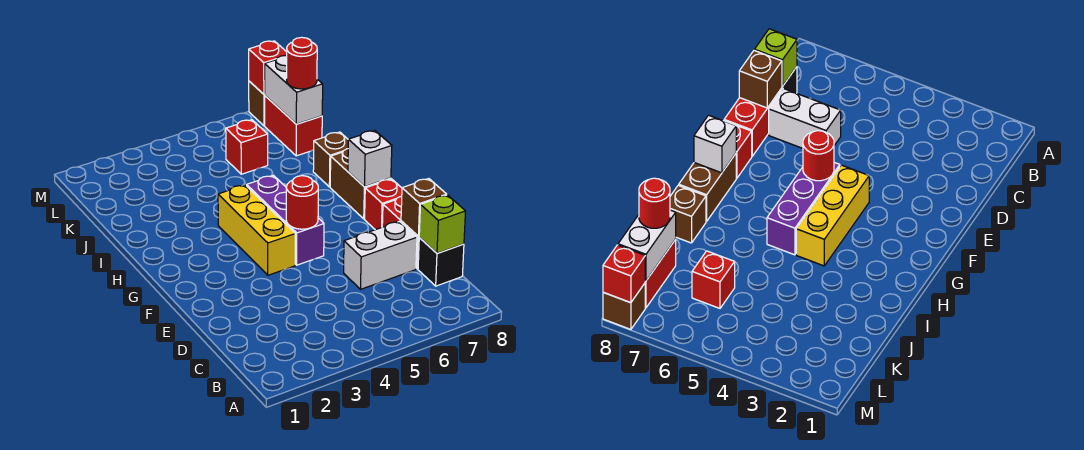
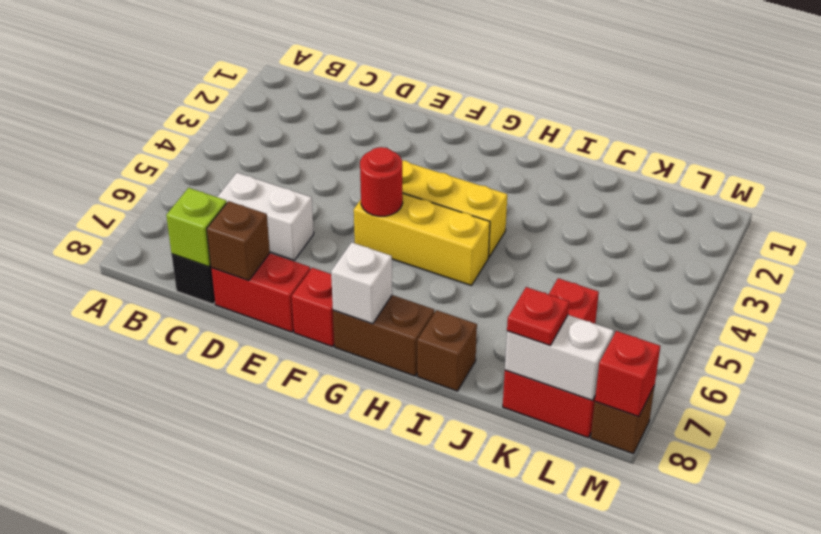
white 1x2 brick [344,221,417,289] -> white 1x2 brick turned to [218,173,314,260]
purple 1x3 brick [247,175,324,265] -> yellow 1x3 brick [354,193,490,286]
red 1x1 round brick [287,37,317,89] -> red 1x1 plate [507,287,569,345]

